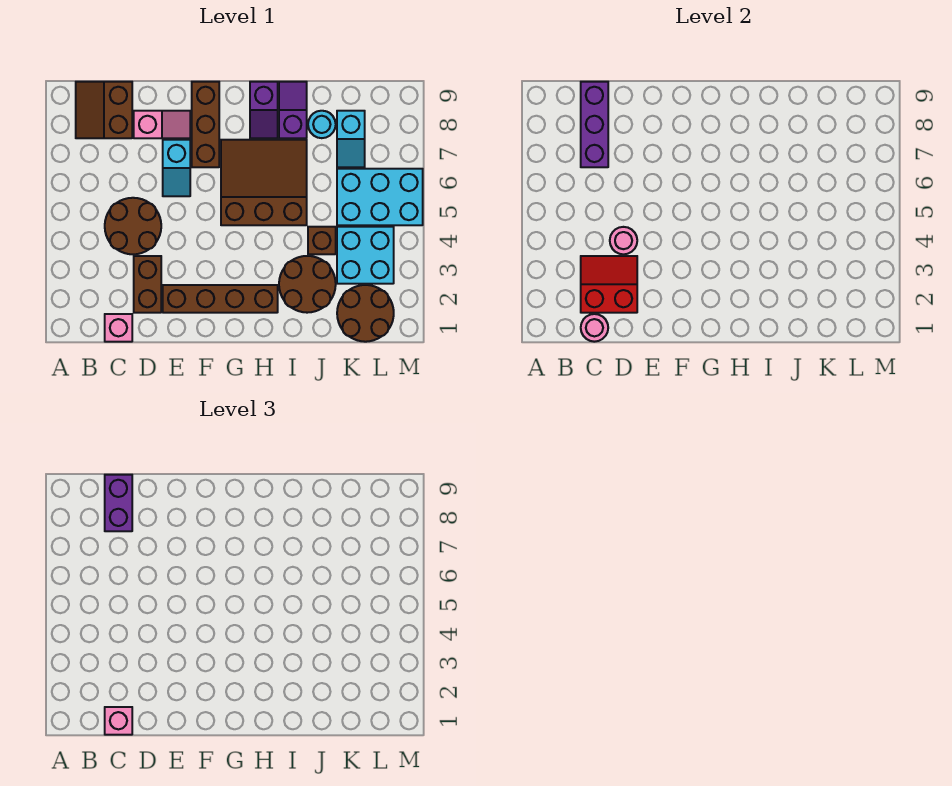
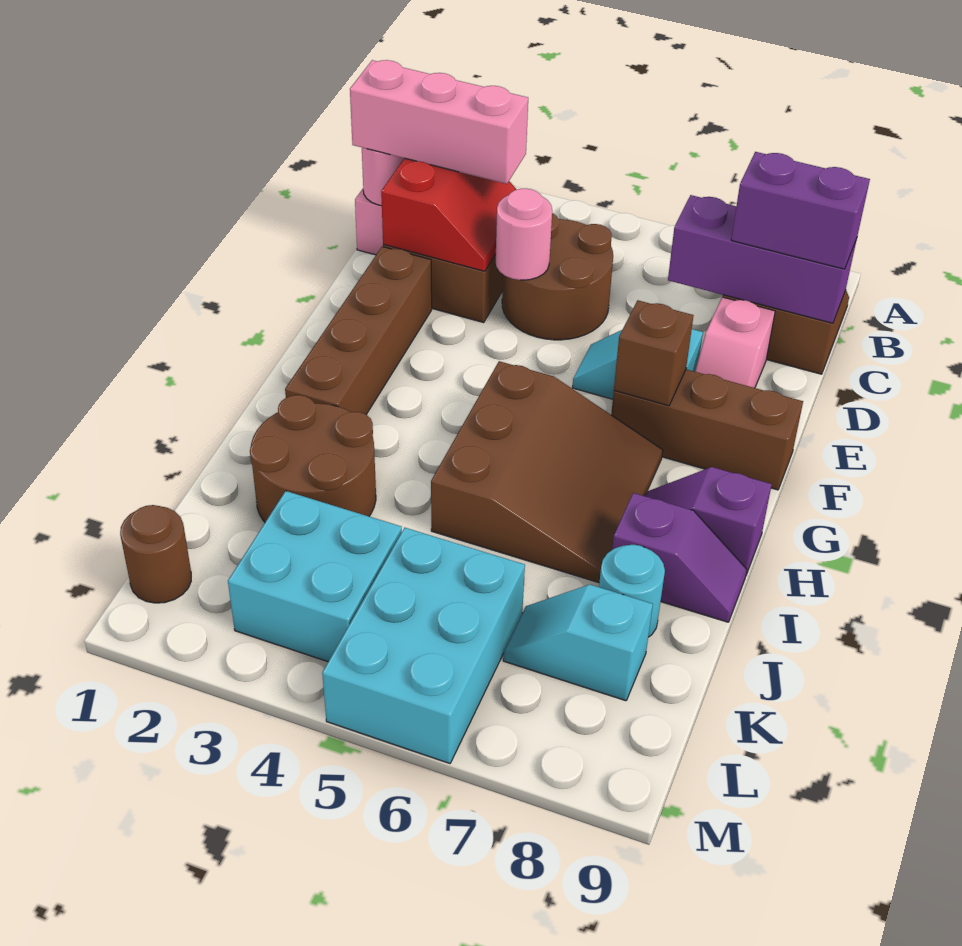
pink 1x1 brick [105,707,132,735] -> pink 1x3 brick [350,60,528,184]
brown 1x1 brick [308,227,336,254] -> brown 1x1 brick moved to [614,300,694,406]
brown 2x2 round brick [337,285,394,342] -> brown 1x1 round brick [120,505,191,603]

